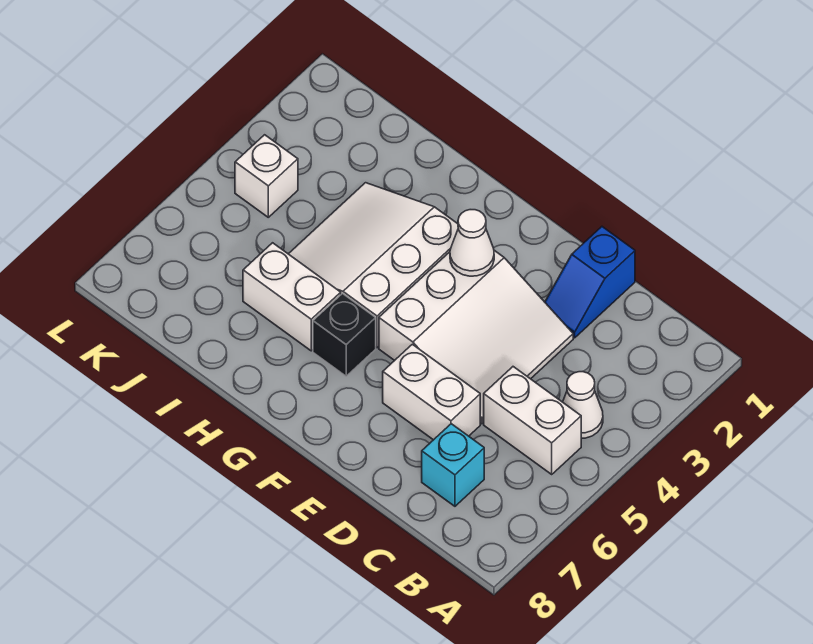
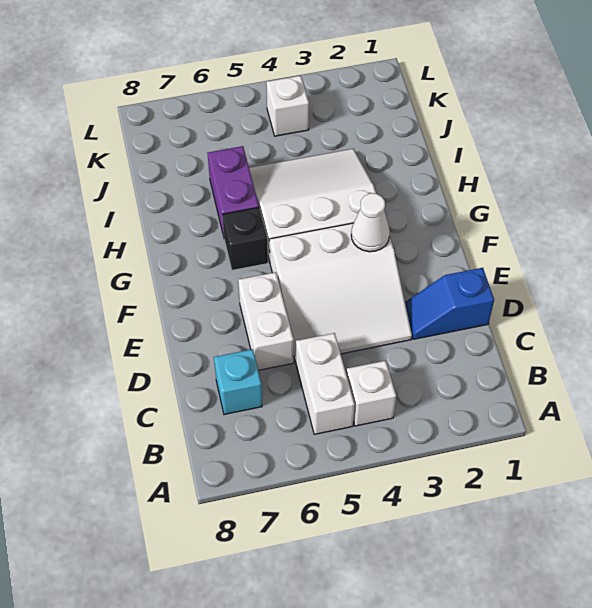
white 1x1 cone [563,372,603,438] -> white 1x1 brick [346,361,396,426]
white 1x2 brick [243,243,341,351] -> purple 1x2 brick [208,146,259,236]

